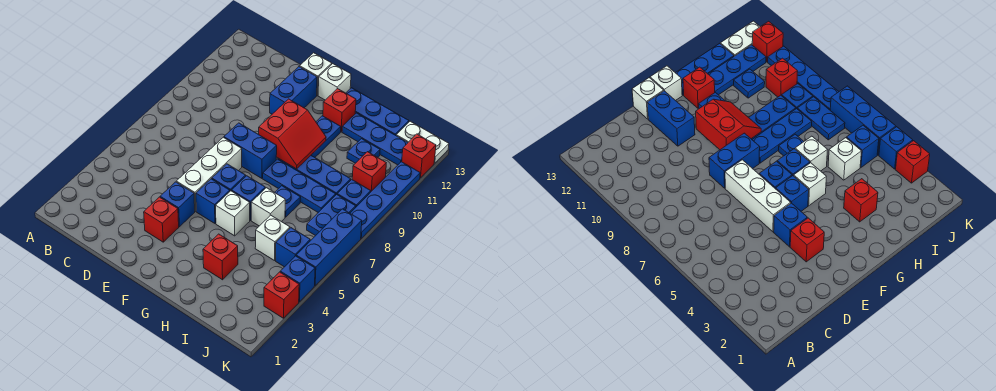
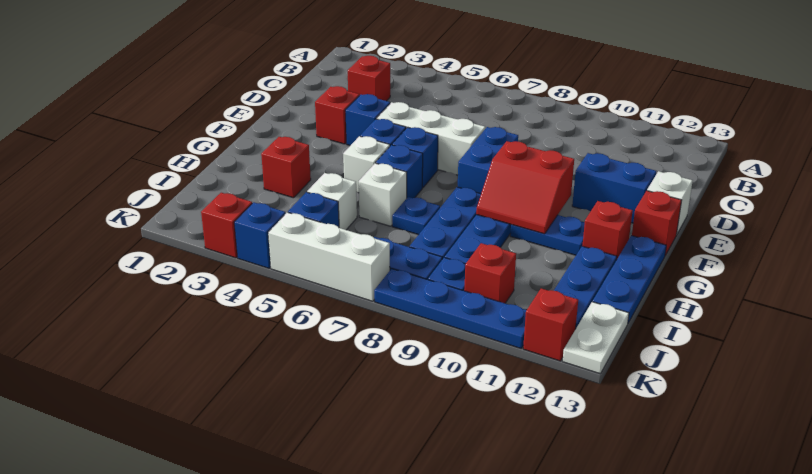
none -> red 1x1 brick [348,56,390,101]
white 1x1 brick [318,64,351,100] -> red 1x1 brick [632,191,682,255]
blue 1x1 plate [347,139,380,163] -> none
blue 1x3 brick [296,209,362,286] -> white 1x3 brick [268,212,390,301]

